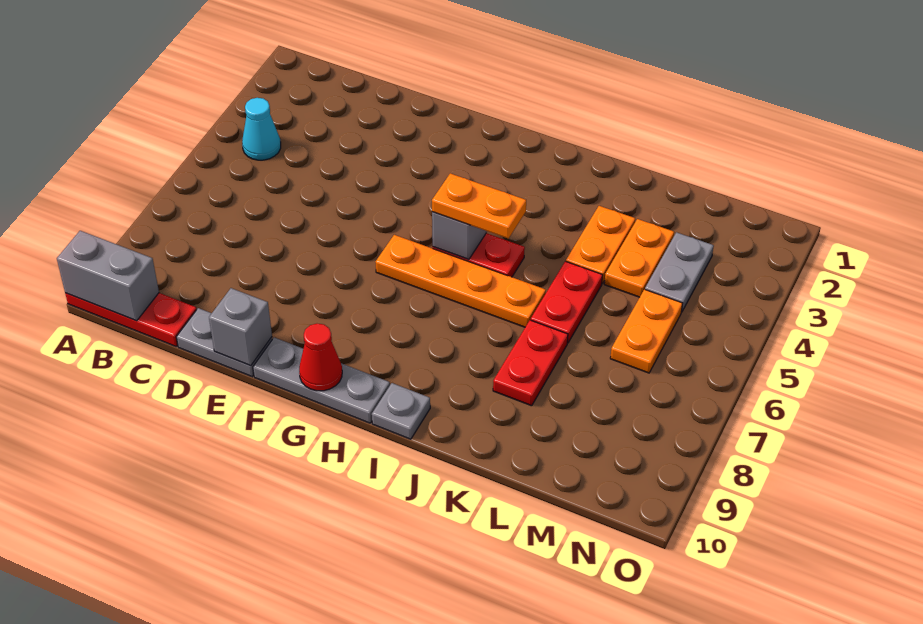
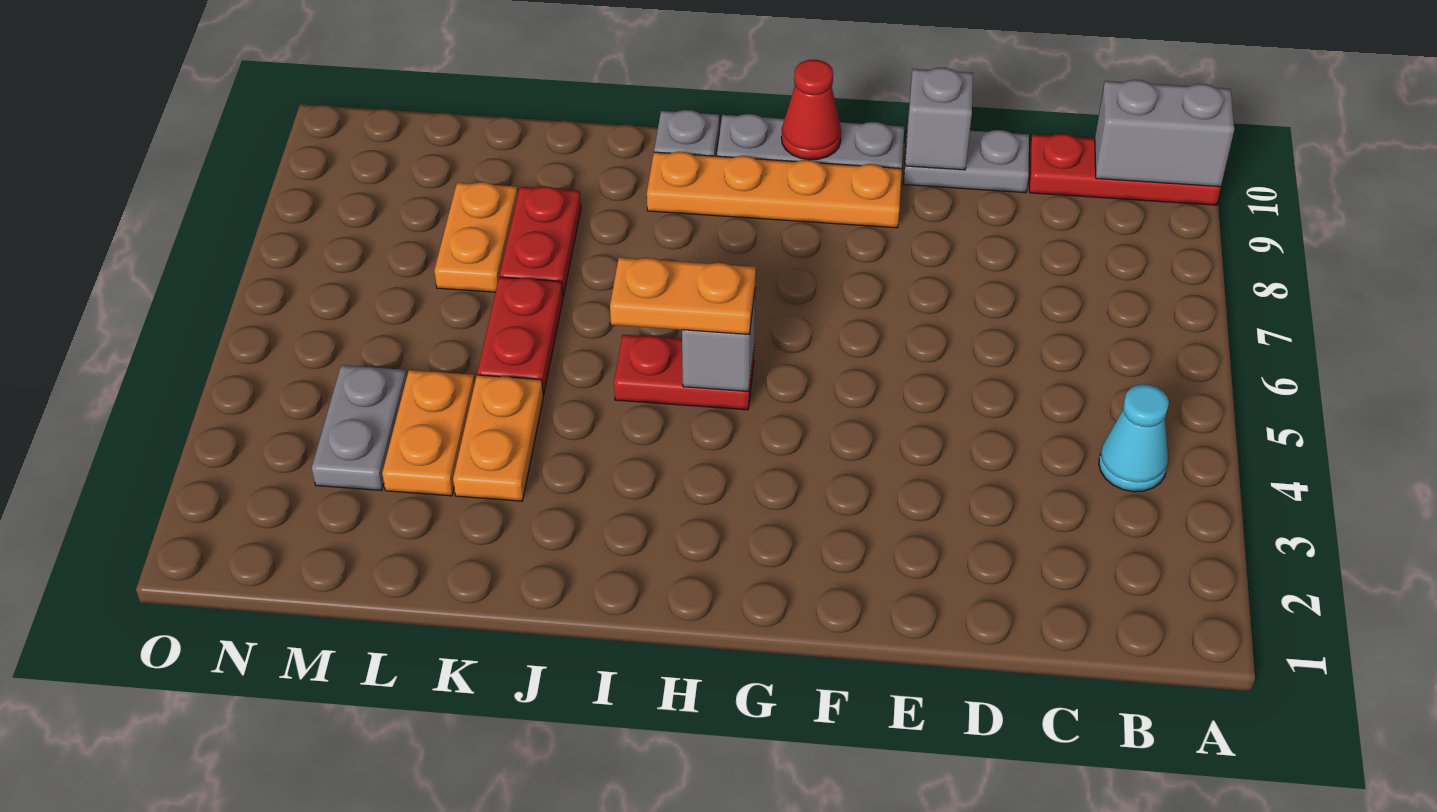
orange 1x4 plate [376,235,546,327] -> orange 1x4 plate moved to [647,152,902,228]
orange 1x2 plate [610,290,683,373] -> orange 1x2 plate moved to [434,182,518,292]

